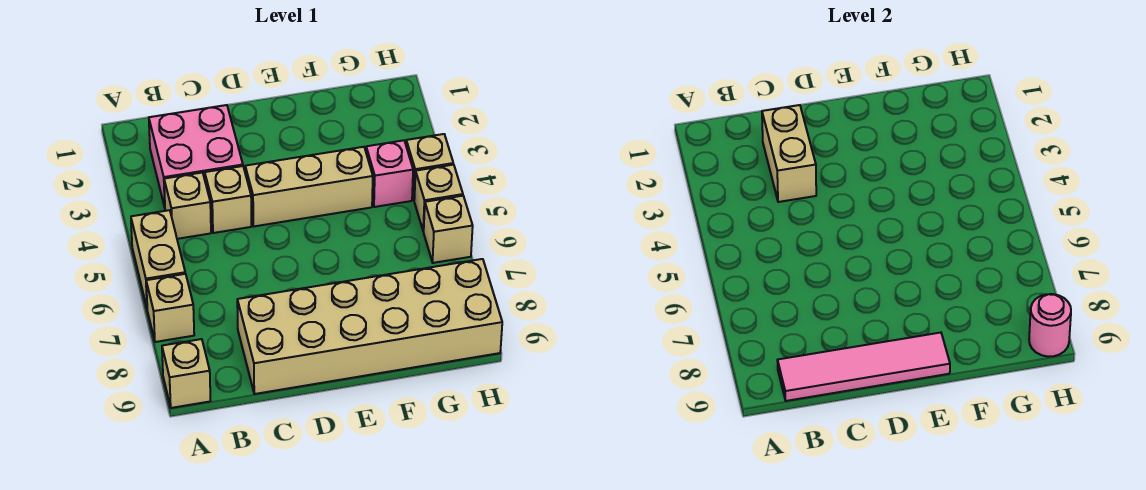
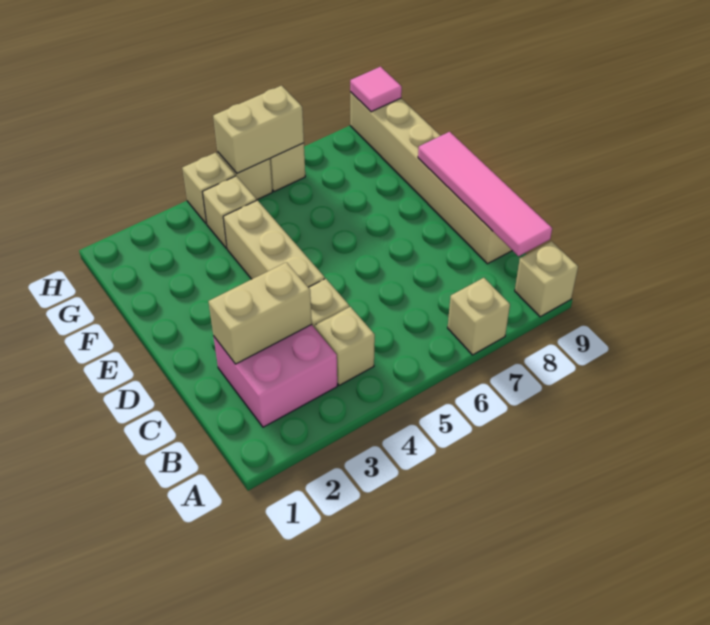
tan 1x2 brick [131,210,185,307] -> tan 1x2 brick moved to [213,86,304,173]
tan 2x6 brick [237,259,502,394] -> tan 1x6 brick [350,92,512,264]
pink 1x1 brick [366,140,413,207] -> tan 1x1 brick [203,176,257,248]
pink 1x1 round brick [1029,294,1071,357] -> pink 1x1 tile [350,67,402,112]

